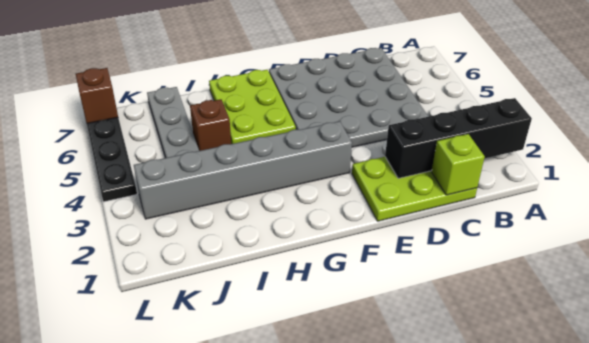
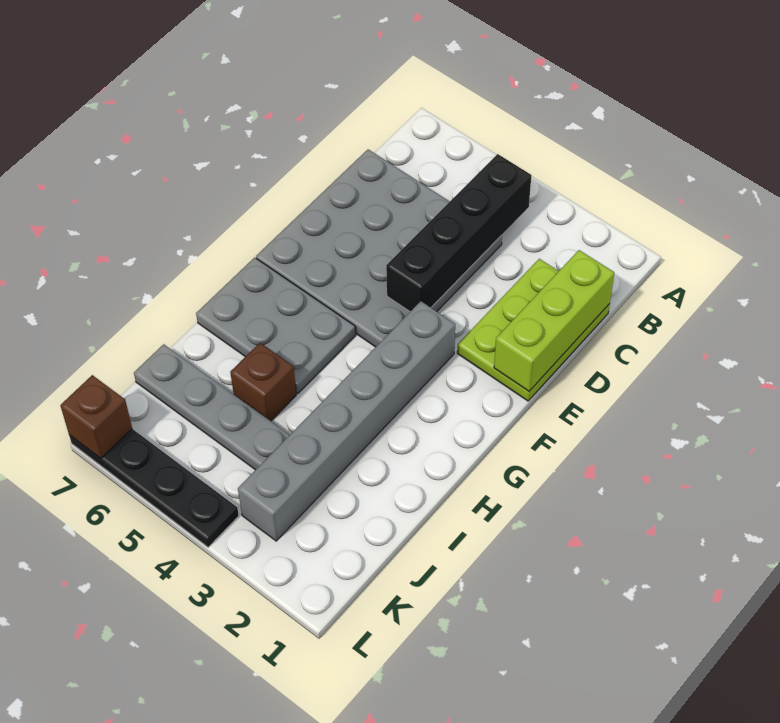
black 1x4 brick [385,98,532,178] -> black 1x4 brick moved to [386,154,531,312]
lime 1x1 brick [432,134,485,195] -> lime 1x3 brick [494,250,614,391]
lime 2x3 plate [209,70,296,144] -> grey 2x3 plate [196,258,355,394]

